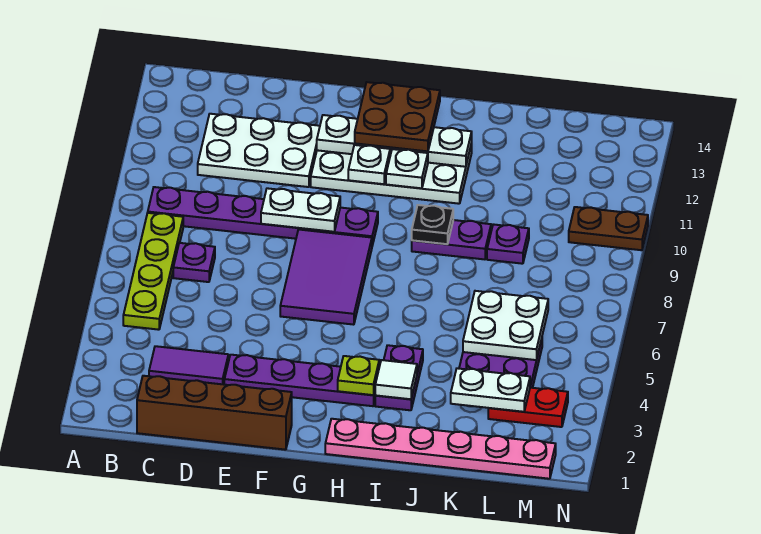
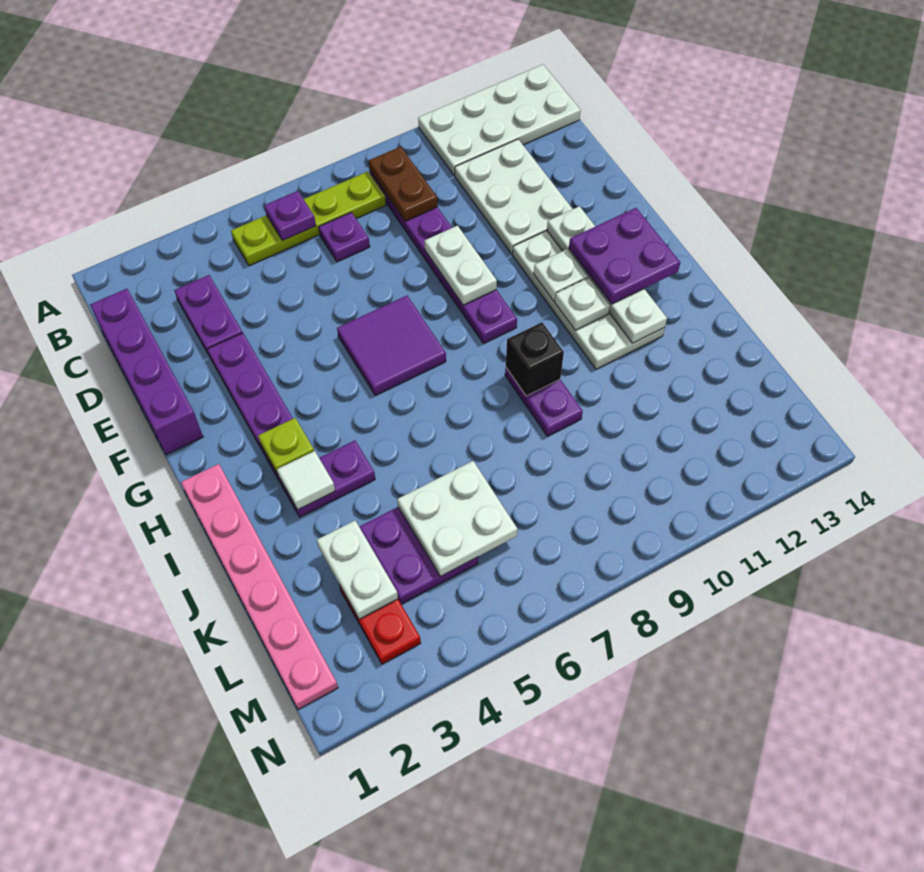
none -> white 2x4 plate [418,64,581,175]
brown 1x4 brick [137,376,292,450] -> purple 1x4 brick [90,289,203,455]
purple 1x2 tile [149,346,228,385] -> purple 1x2 plate [174,275,243,355]
purple 2x3 tile [280,230,372,325] -> purple 2x2 tile [337,296,446,396]
brown 2x2 plate [355,82,440,151] -> purple 2x2 plate [569,208,680,304]
black 1x1 plate [412,205,453,244] -> black 1x1 brick [506,322,564,396]
purple 1x1 plate [487,224,529,264] -> purple 1x1 plate moved to [264,191,316,240]
brown 1x2 plate [569,207,648,250] -> brown 1x2 plate moved to [369,147,438,221]

